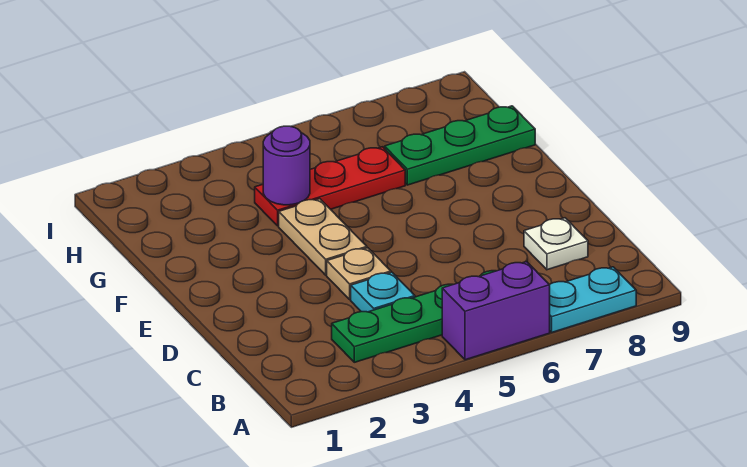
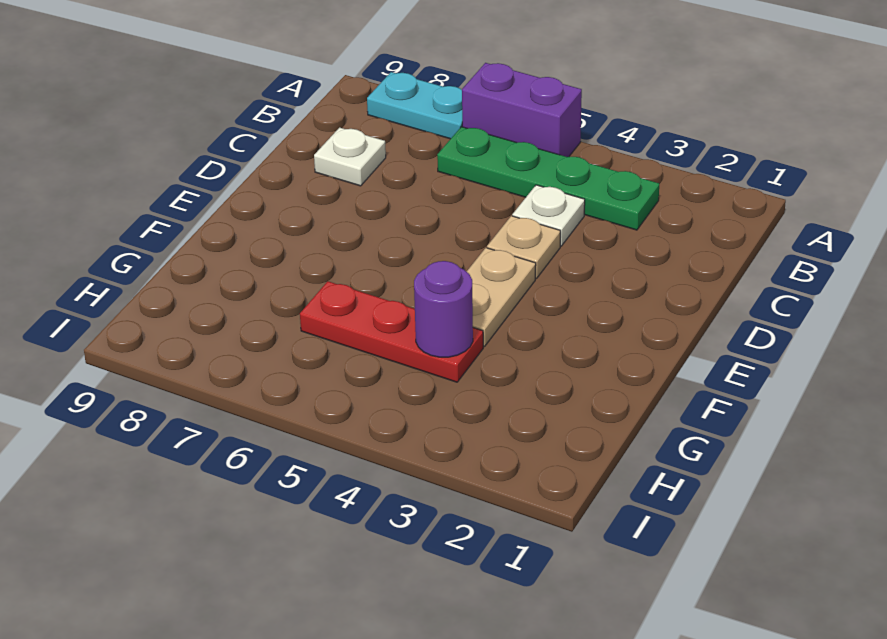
cyan 1x1 plate [351,272,415,312] -> white 1x1 plate [512,185,585,246]
green 1x3 plate [385,106,535,185] -> none

